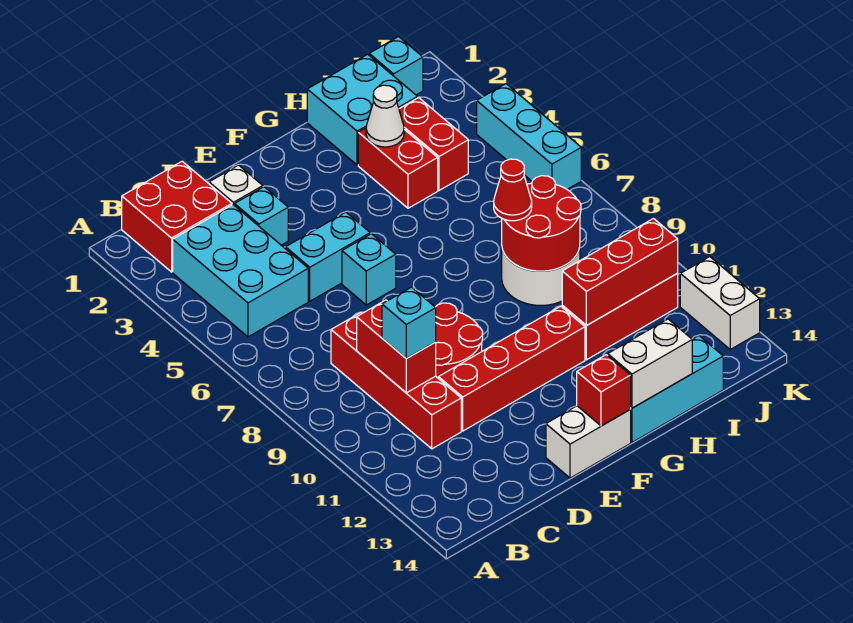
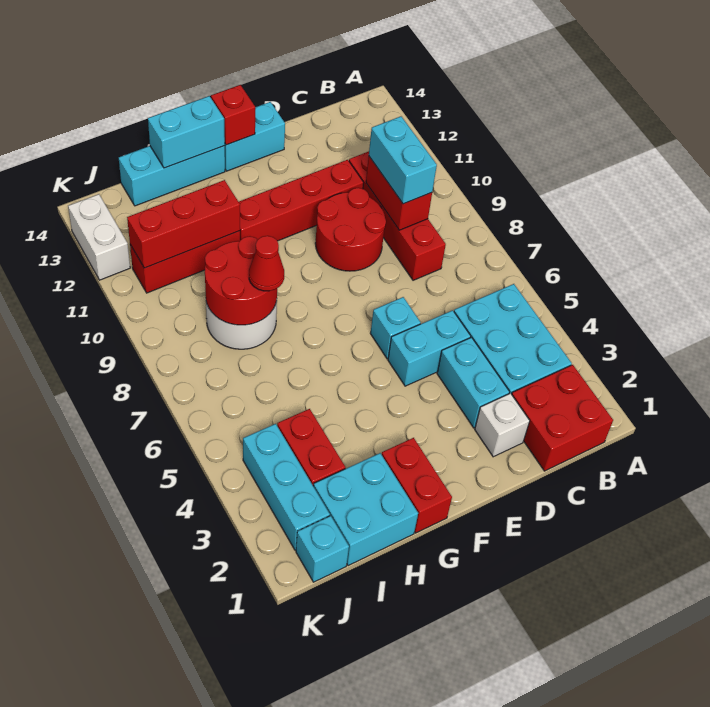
cyan 1x1 brick [382,287,436,359] -> cyan 1x2 brick [369,116,437,204]
cyan 1x1 brick [235,187,288,245] -> cyan 1x2 brick [437,337,510,428]
white 1x2 brick [546,406,631,478] -> cyan 1x2 brick [225,102,285,171]
white 1x2 brick [608,319,692,408] -> cyan 1x2 brick [148,96,225,168]
red 1x2 brick [358,128,438,208] -> red 1x2 brick moved to [382,438,452,533]
white 1x1 cone [366,85,404,147] -> none
cyan 1x3 brick [477,84,581,189] -> cyan 1x3 brick moved to [243,424,330,550]

